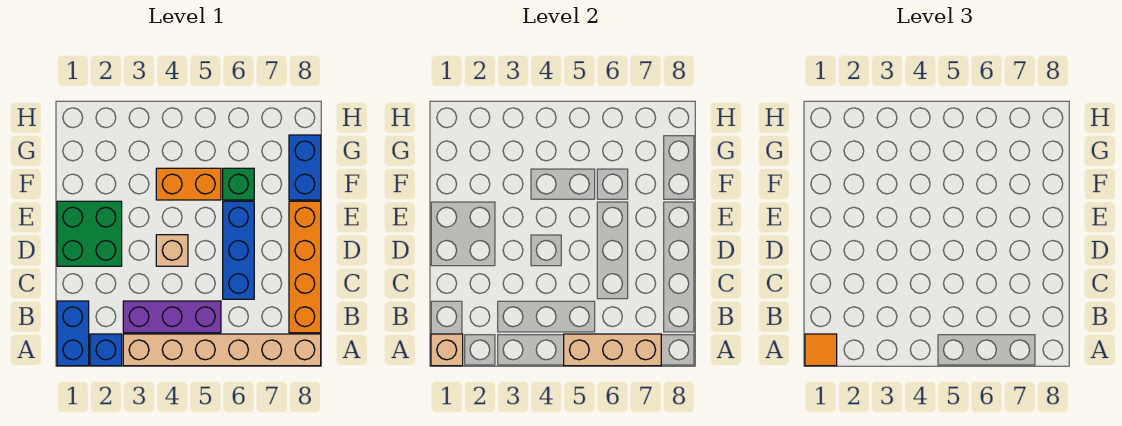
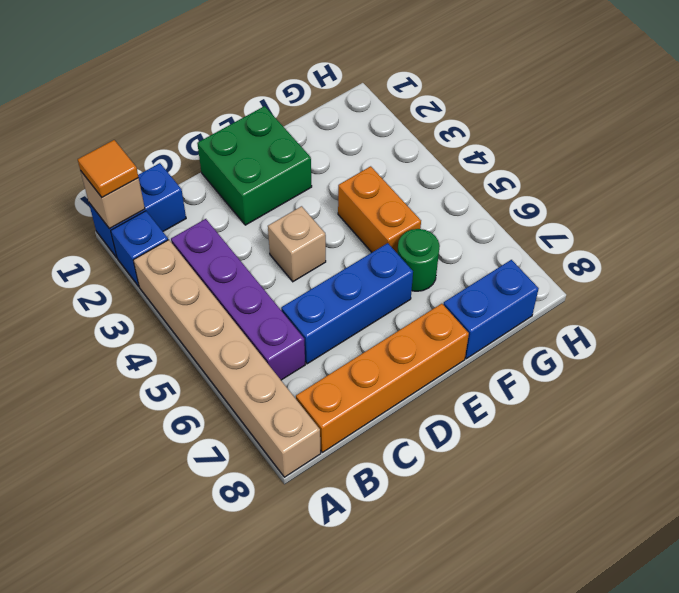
tan 1x3 brick [564,334,661,366] -> none
purple 1x3 brick [123,301,221,333] -> purple 1x4 brick [171,219,305,380]
green 1x1 brick [223,168,254,200] -> green 1x1 round brick [397,229,440,291]

